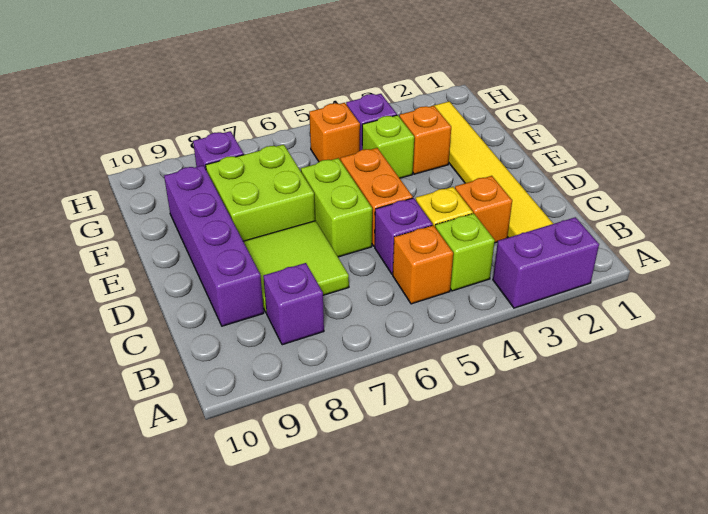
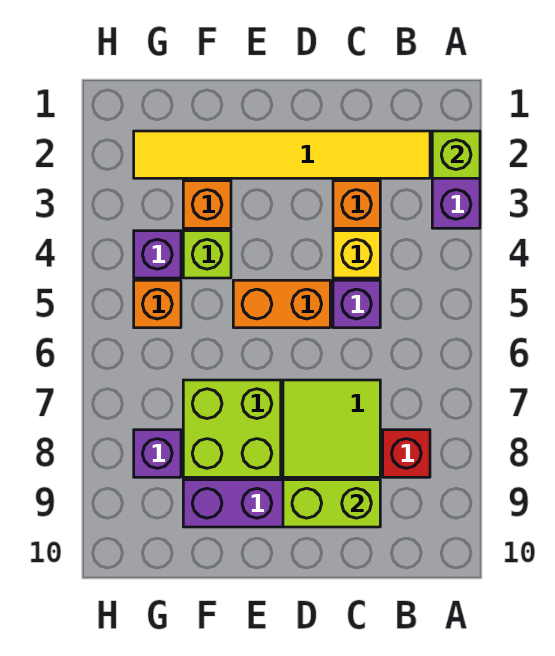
lime 1x1 brick [435,213,495,291] -> lime 1x1 brick moved to [432,131,480,178]
orange 1x1 brick [393,225,453,304] -> none
purple 1x1 brick [263,263,324,345] -> red 1x1 brick [383,430,430,477]
lime 1x2 brick [301,158,372,257] -> lime 1x2 brick moved to [283,480,380,527]

